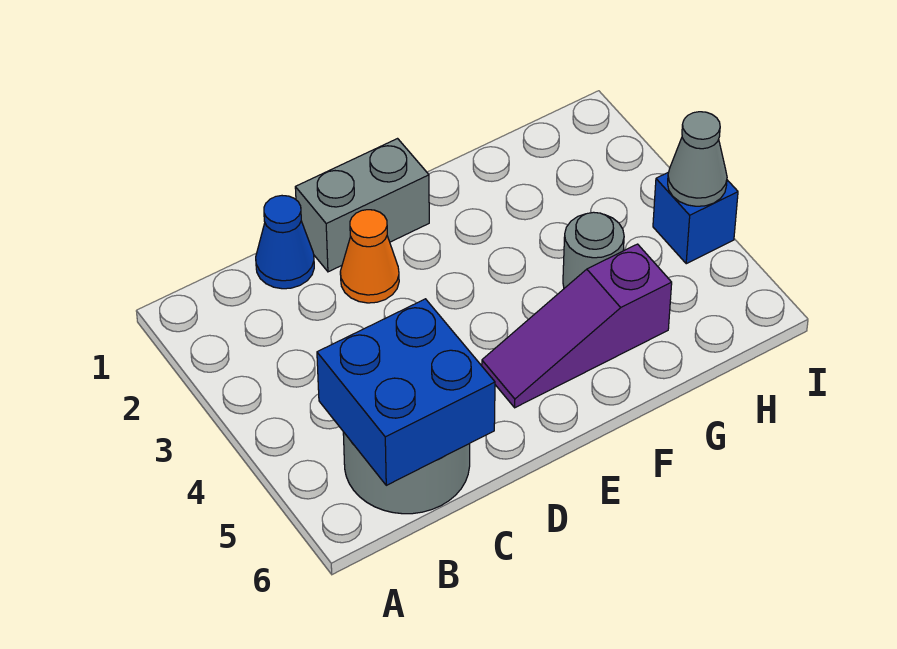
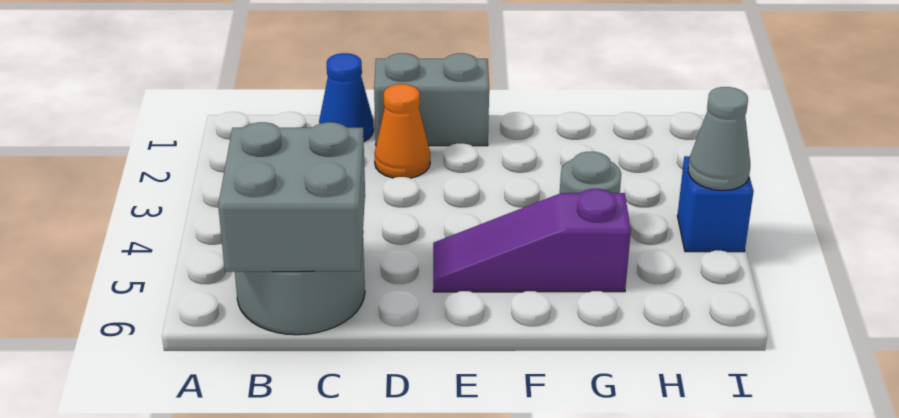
blue 2x2 brick [317,299,495,485] -> grey 2x2 brick [218,122,365,272]

